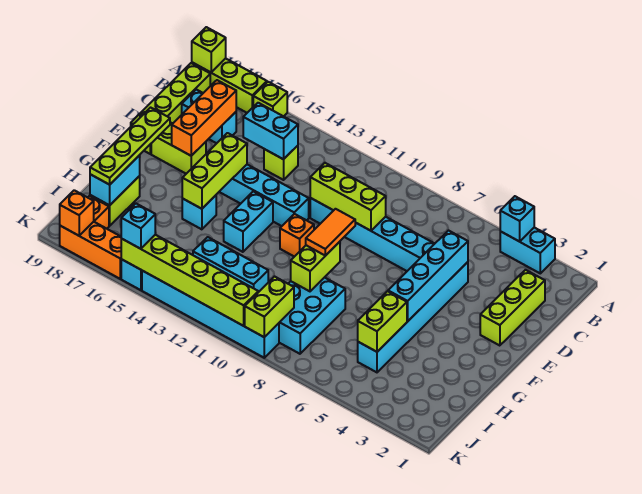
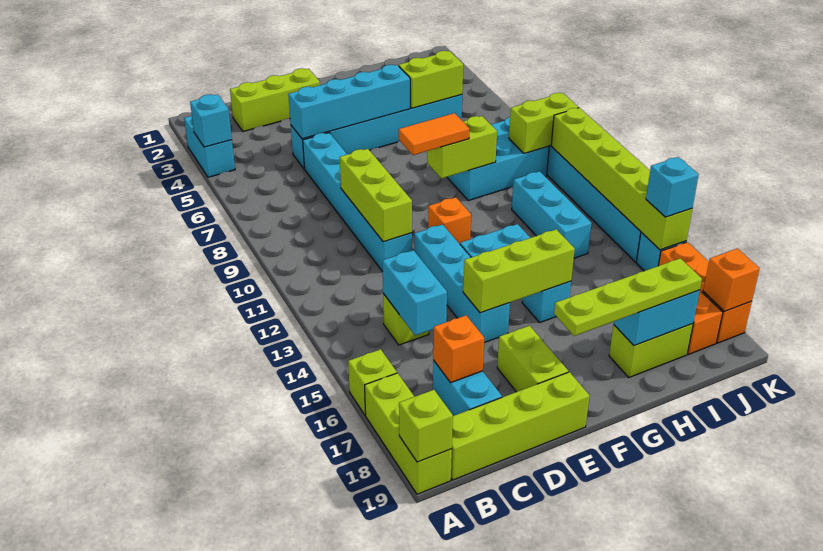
orange 1x3 brick [172,80,236,156] -> orange 1x1 brick [433,316,484,383]

